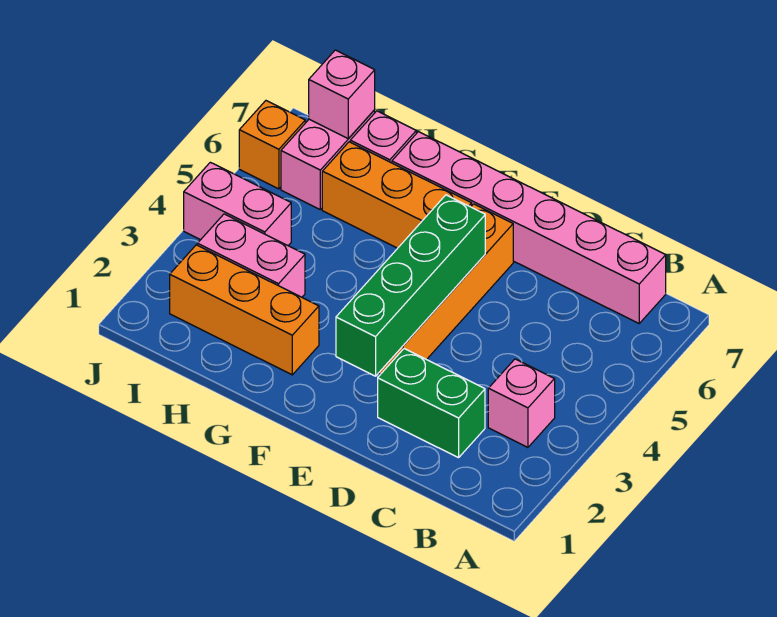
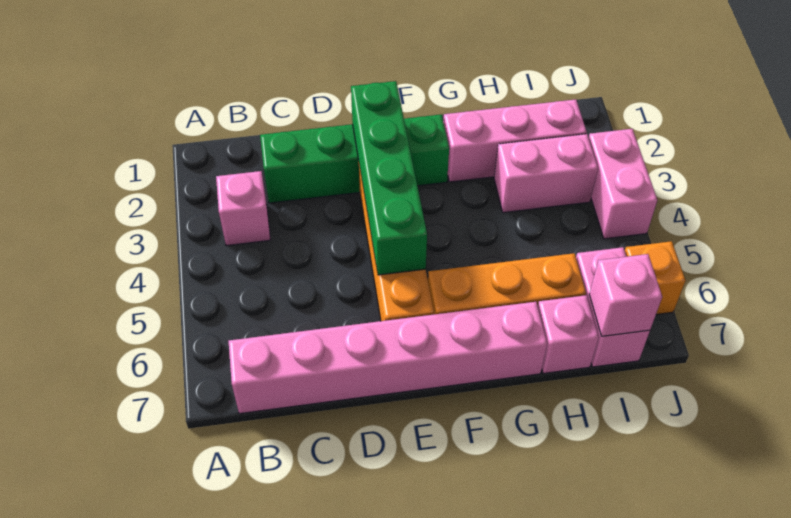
green 1x2 brick [378,349,485,458] -> green 1x4 brick [260,114,449,203]
orange 1x3 brick [170,245,319,375] -> pink 1x3 brick [443,99,587,182]
pink 1x2 brick [184,162,291,245] -> pink 1x2 brick turned to [589,129,657,239]

